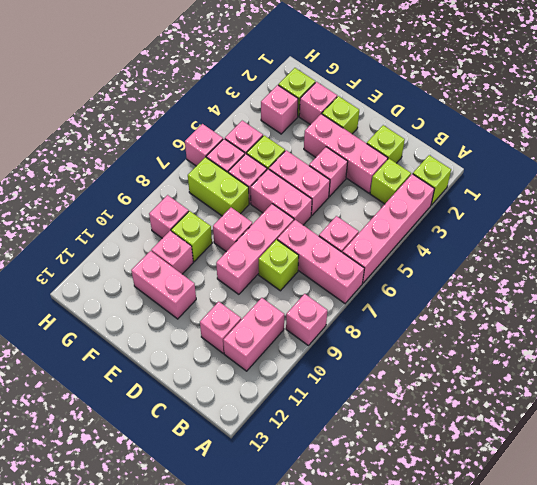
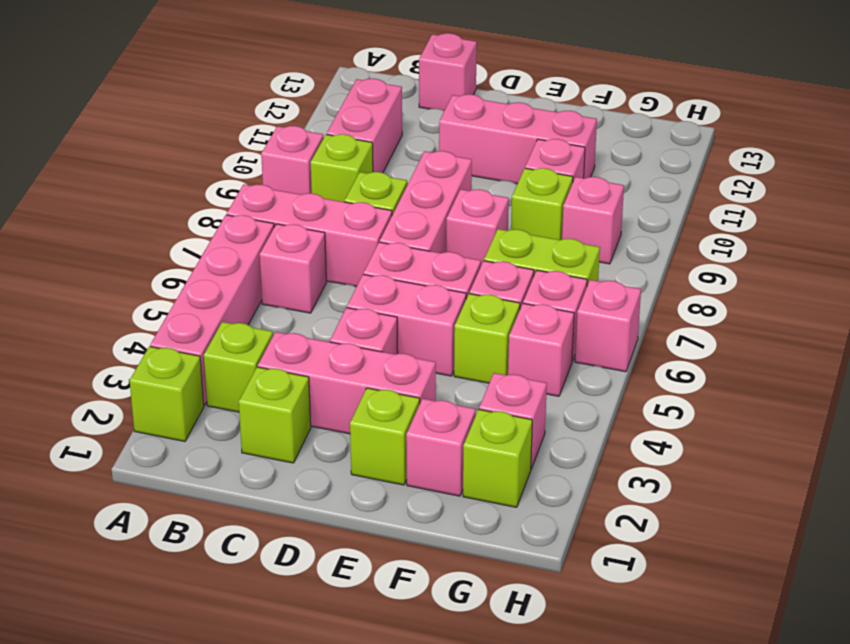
none -> lime 1x1 brick [311,134,373,202]
pink 1x1 brick [200,302,241,353] -> pink 1x1 brick moved to [419,33,477,111]
pink 1x2 brick [131,251,196,319] -> pink 1x3 brick [439,94,597,184]

